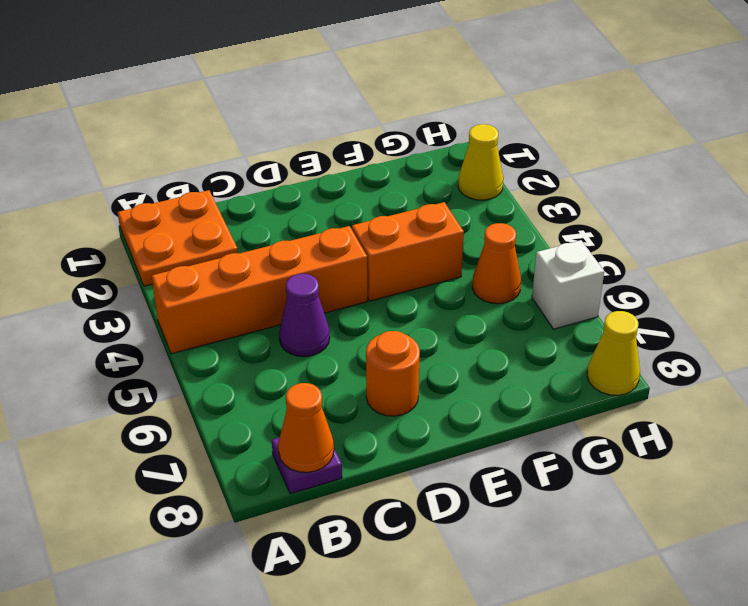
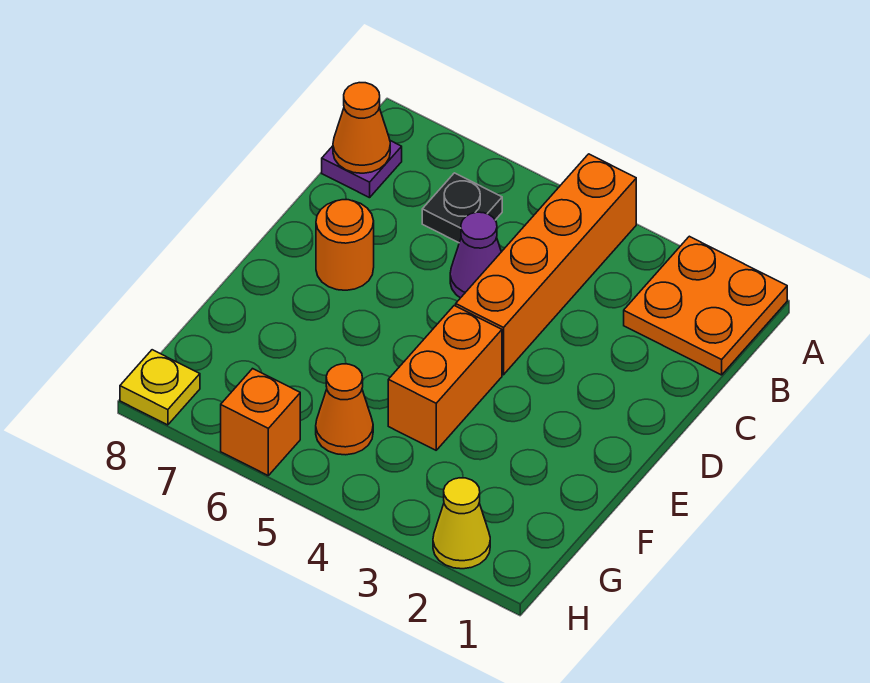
none -> black 1x1 plate [422,173,502,243]
white 1x1 brick [532,240,604,329] -> orange 1x1 brick [221,369,300,475]
yellow 1x1 cone [587,311,640,395] -> yellow 1x1 plate [120,350,200,425]

